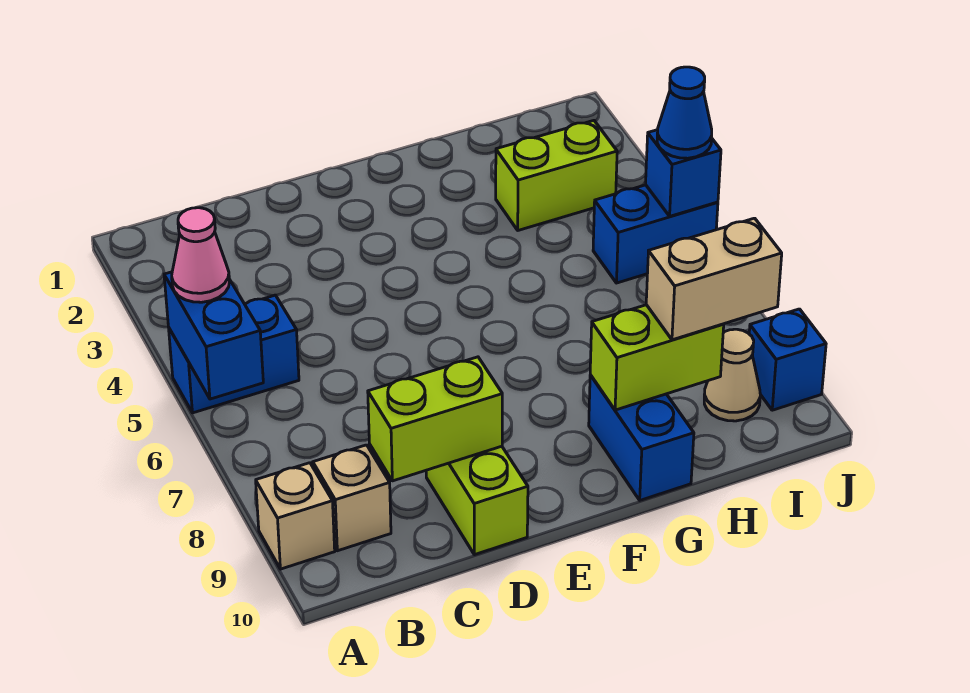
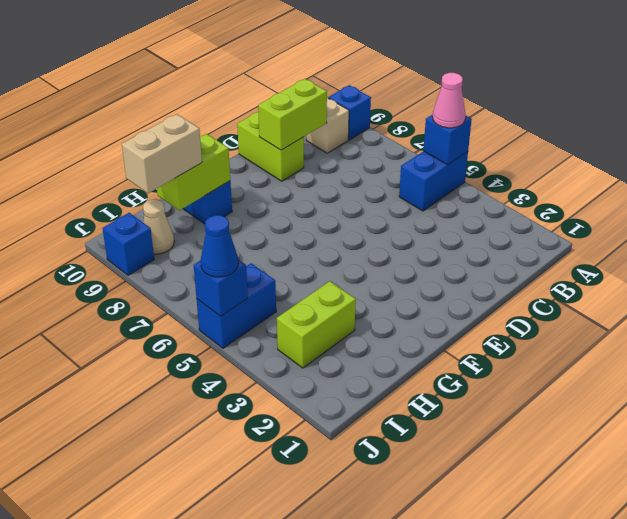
blue 1x2 brick [164,272,263,399] -> blue 1x1 brick [423,114,472,165]
tan 1x1 brick [256,463,335,569] -> blue 1x1 brick [328,85,371,140]

